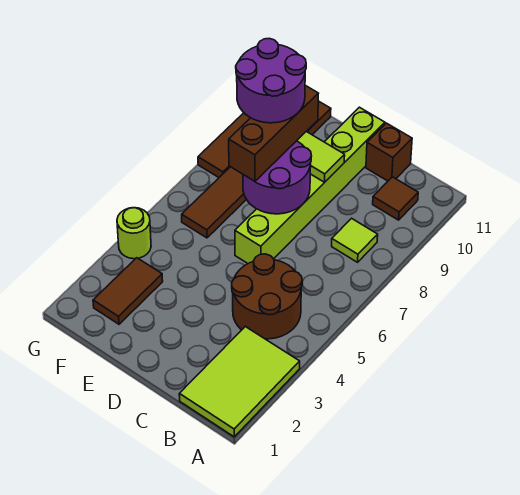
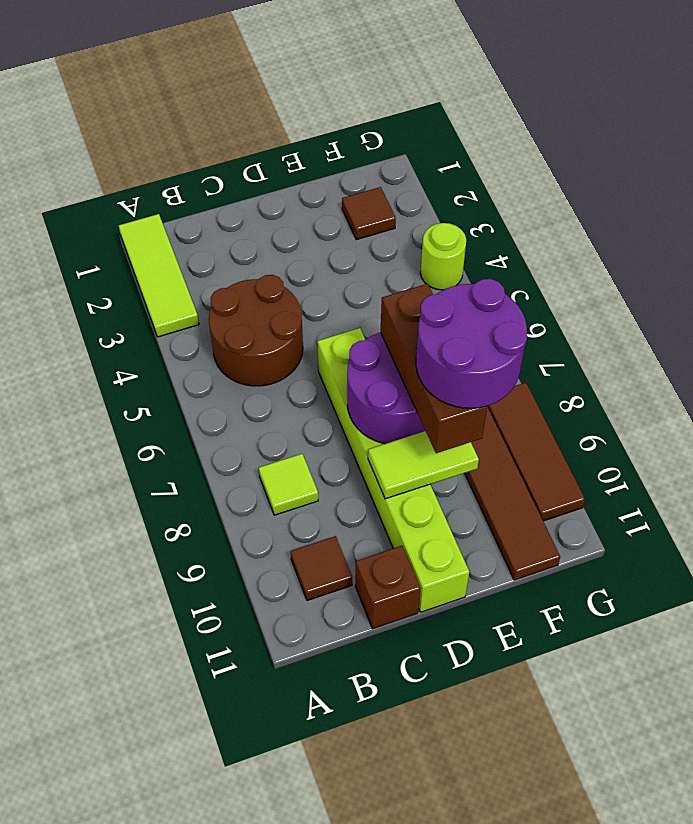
lime 2x3 tile [179,327,300,437] -> lime 1x3 tile [119,214,199,337]
brown 1x2 tile [93,258,163,324] -> brown 1x1 tile [342,187,396,240]

